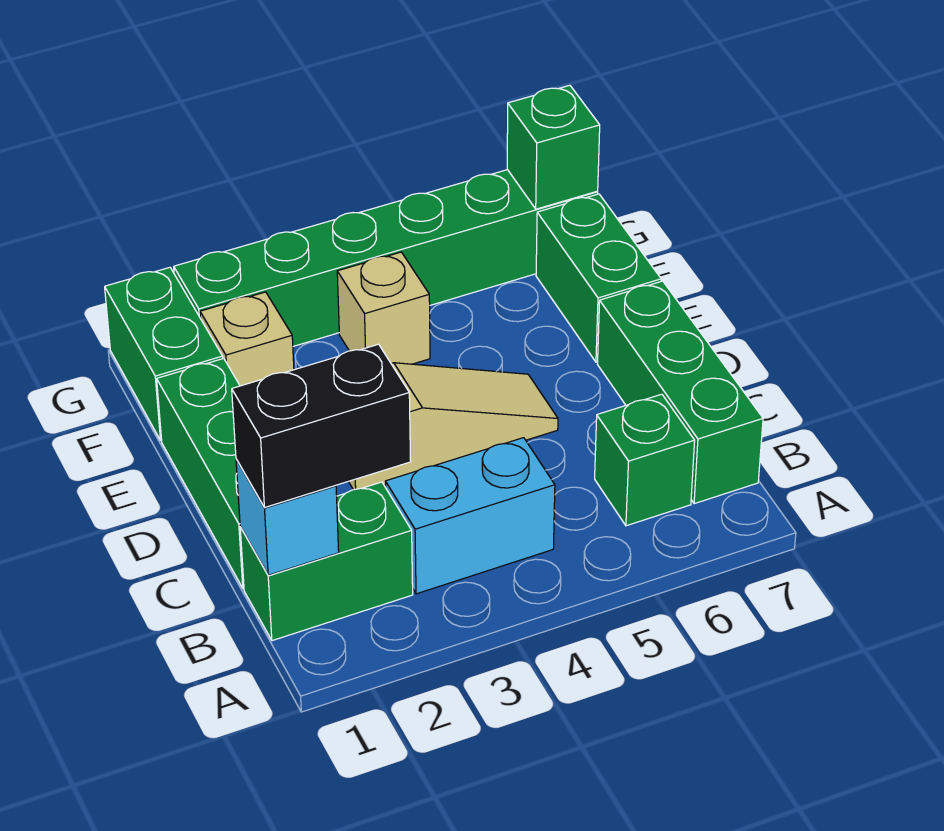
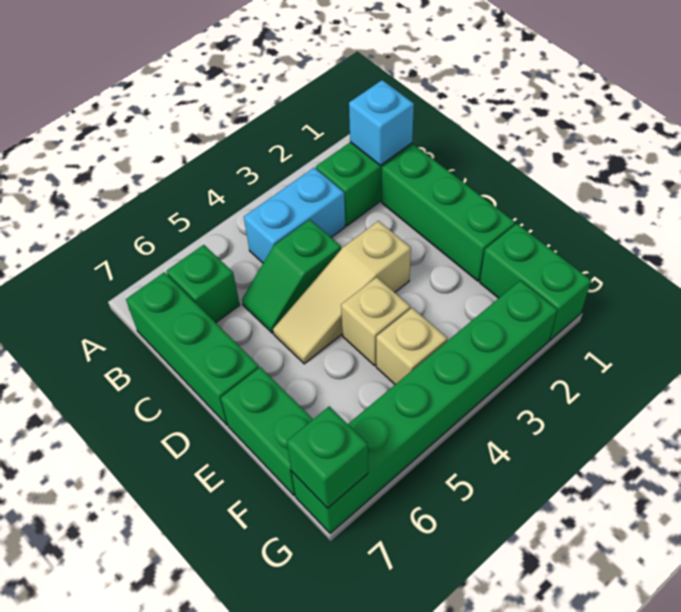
black 1x2 brick [232,344,411,508] -> none
none -> green 1x2 slope [242,220,341,333]
tan 1x1 brick [200,292,294,386] -> tan 1x1 brick moved to [341,277,410,365]

